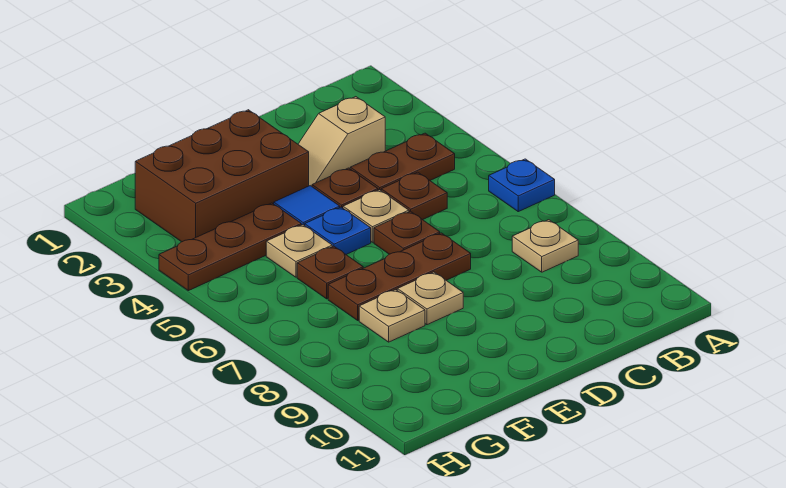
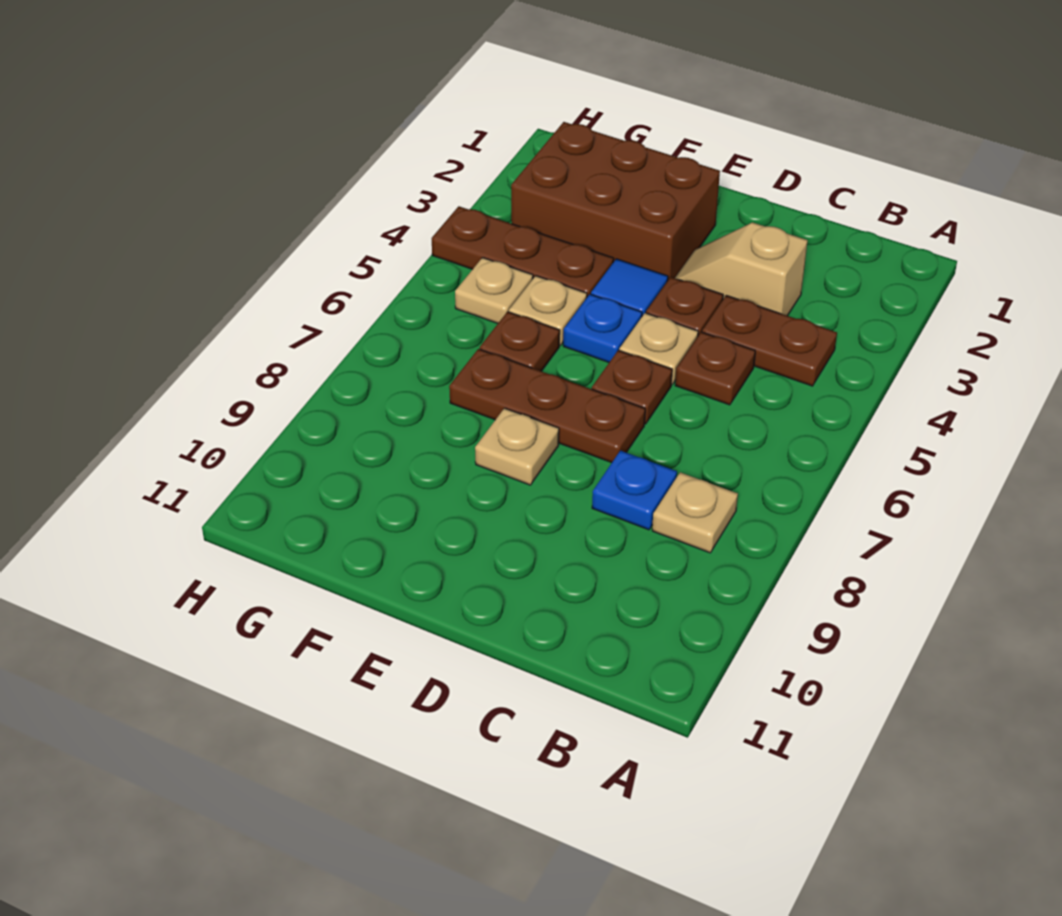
blue 1x1 plate [489,159,555,212] -> blue 1x1 plate moved to [592,451,677,530]
tan 1x1 plate [359,290,425,342] -> tan 1x1 plate moved to [455,258,533,323]

